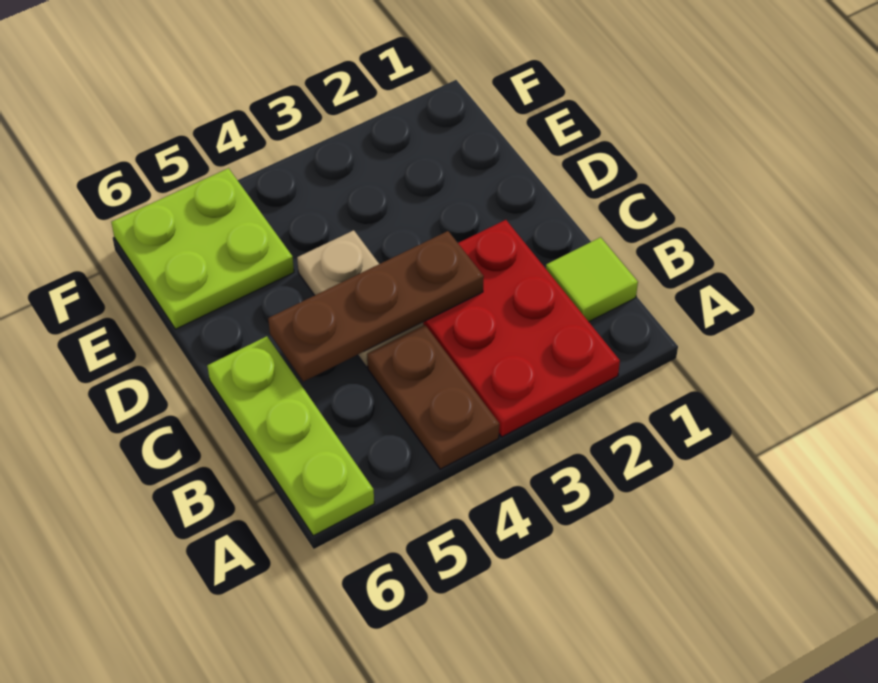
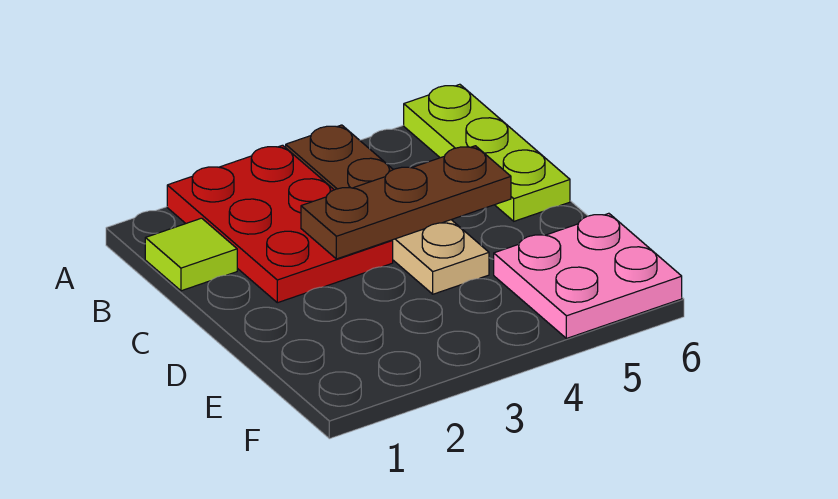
lime 2x2 plate [111,168,294,329] -> pink 2x2 plate [494,213,682,338]

